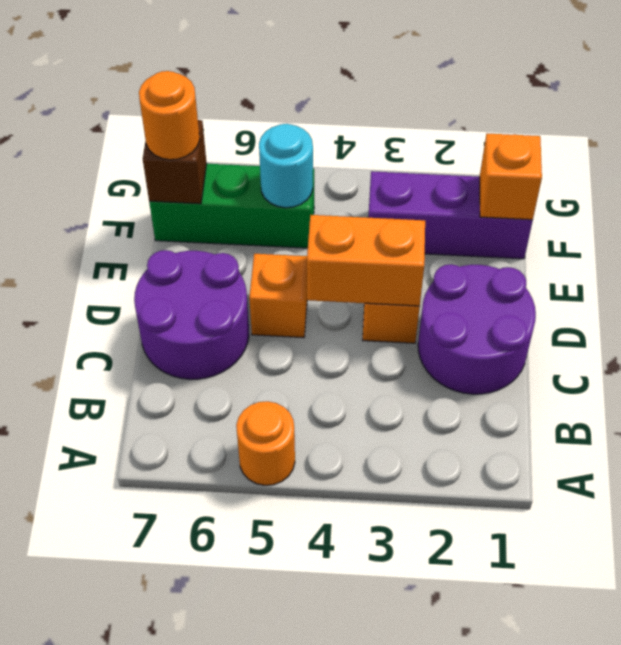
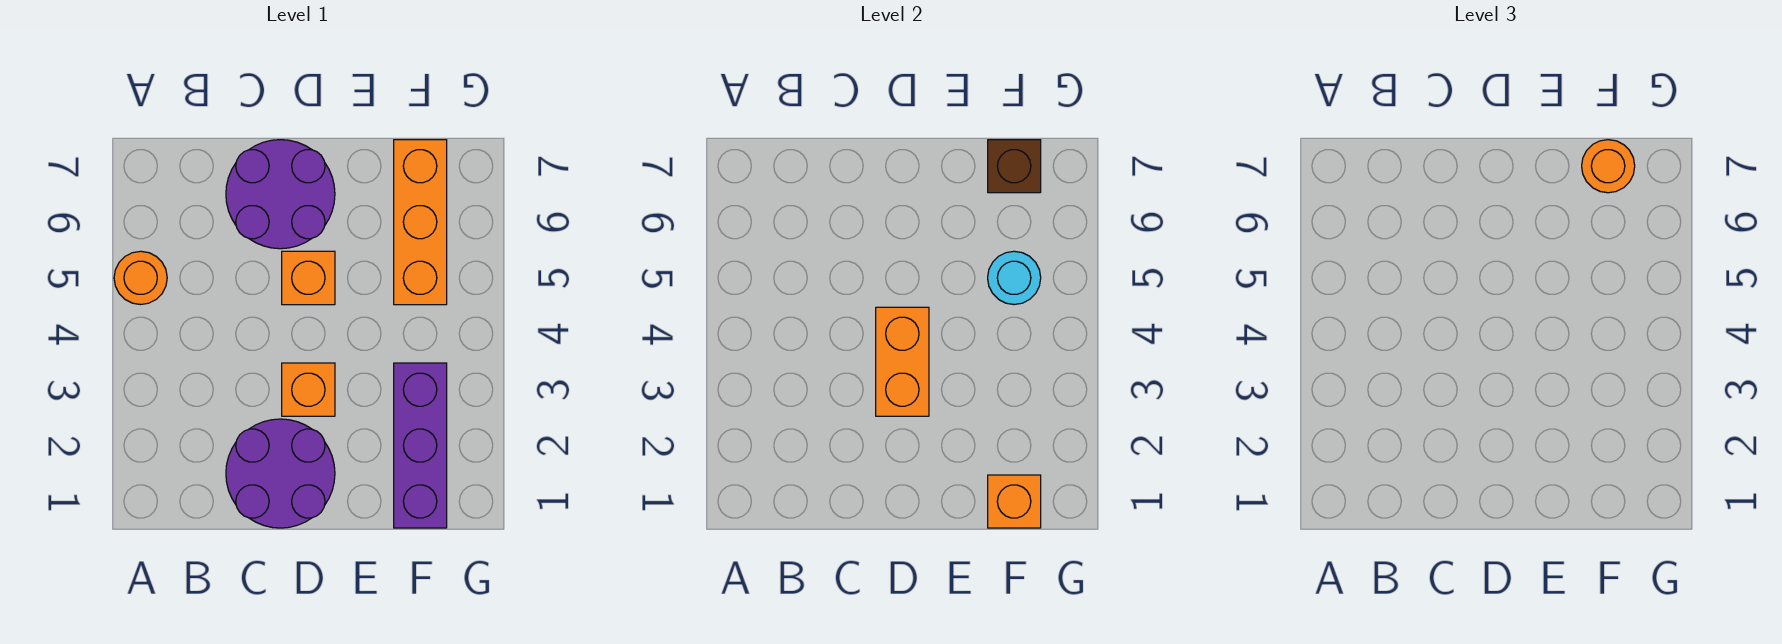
green 1x3 brick [149,164,314,248] -> orange 1x3 brick [394,140,447,305]

